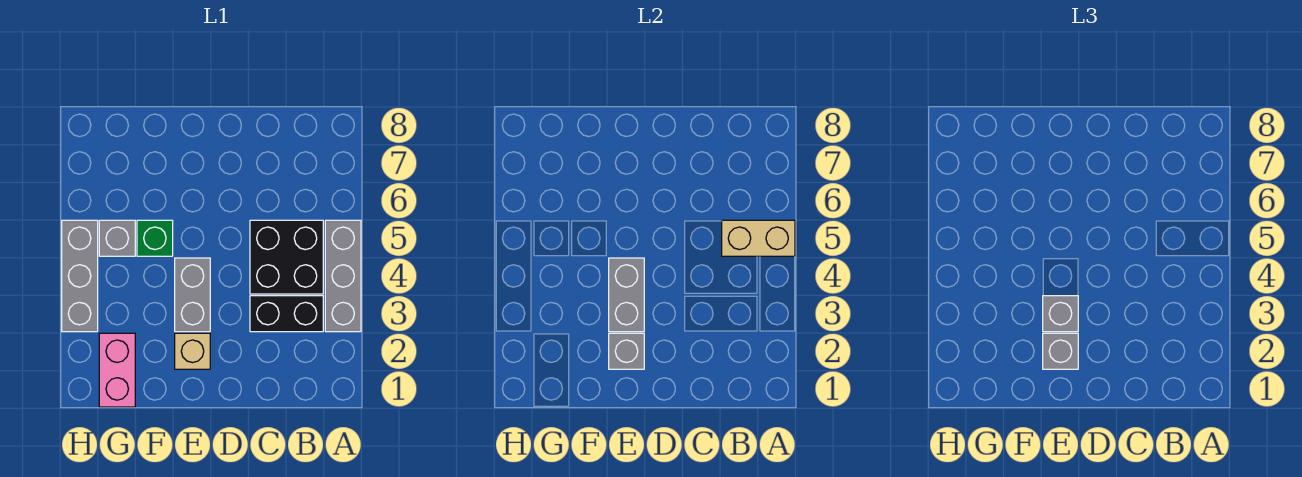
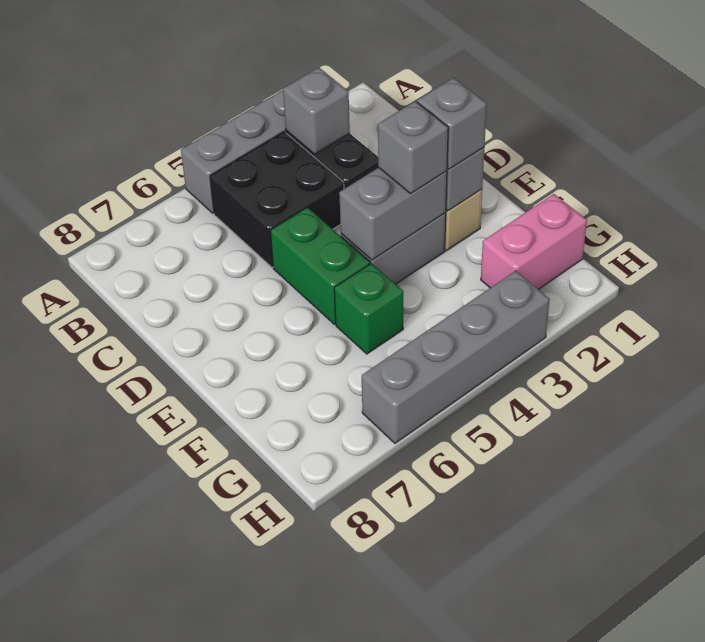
tan 1x2 brick [722,220,795,256] -> none
none -> green 1x2 brick [270,207,370,324]
grey 1x1 brick [99,220,135,256] -> grey 1x1 brick moved to [283,68,350,154]
grey 1x3 brick [62,220,98,332] -> grey 1x4 brick [362,271,550,443]

